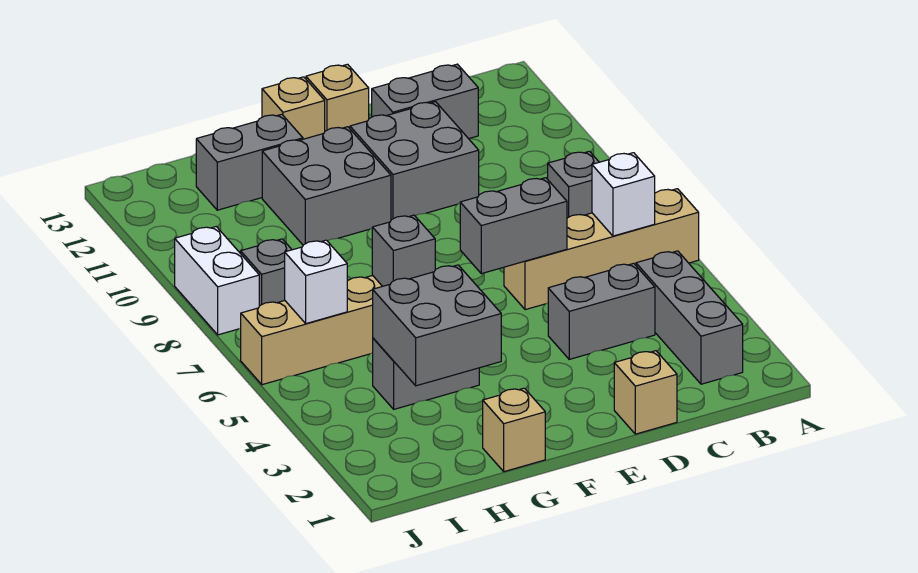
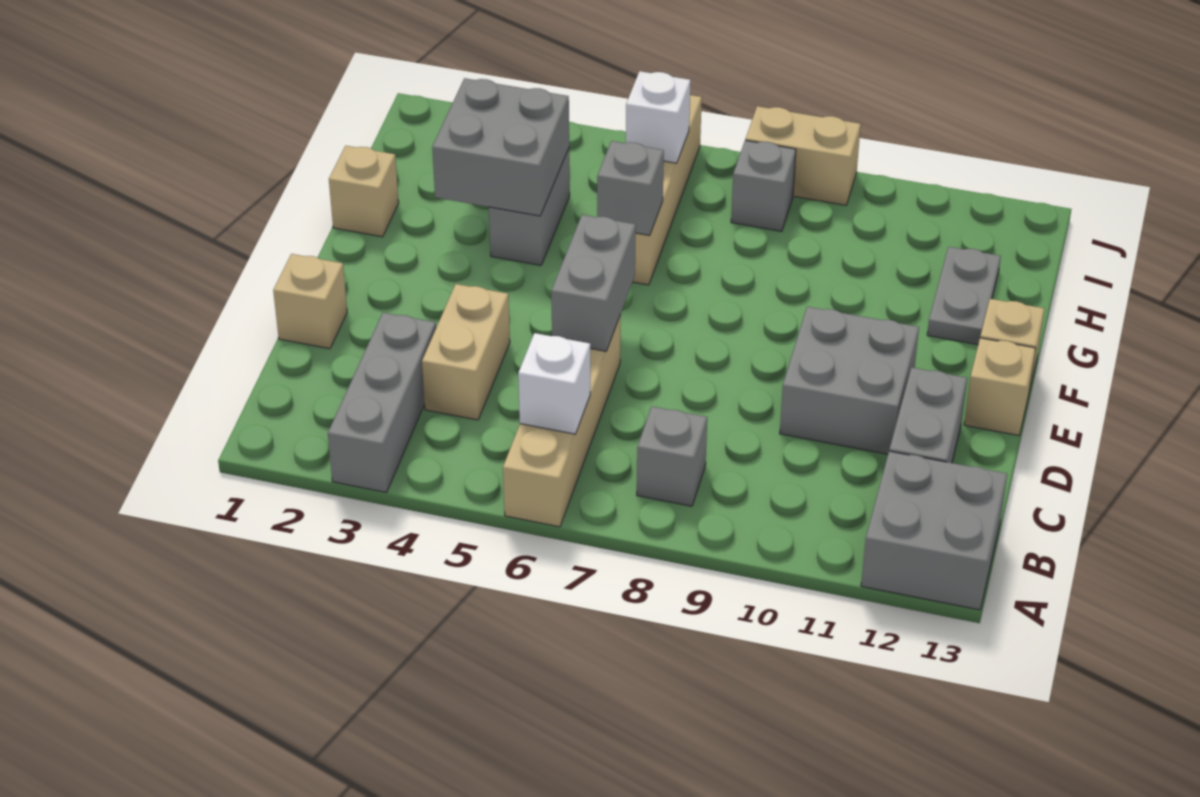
grey 1x3 brick [636,251,743,384] -> grey 1x3 brick turned to [328,313,436,492]
grey 1x2 brick [548,263,655,359] -> tan 1x2 brick [422,284,510,420]
grey 2x2 brick [262,127,391,245] -> grey 2x2 brick moved to [861,451,1007,610]
grey 1x2 brick [196,114,303,210] -> grey 1x2 plate [927,247,1001,345]
white 1x2 brick [175,227,259,335] -> tan 1x2 brick [745,106,861,205]

